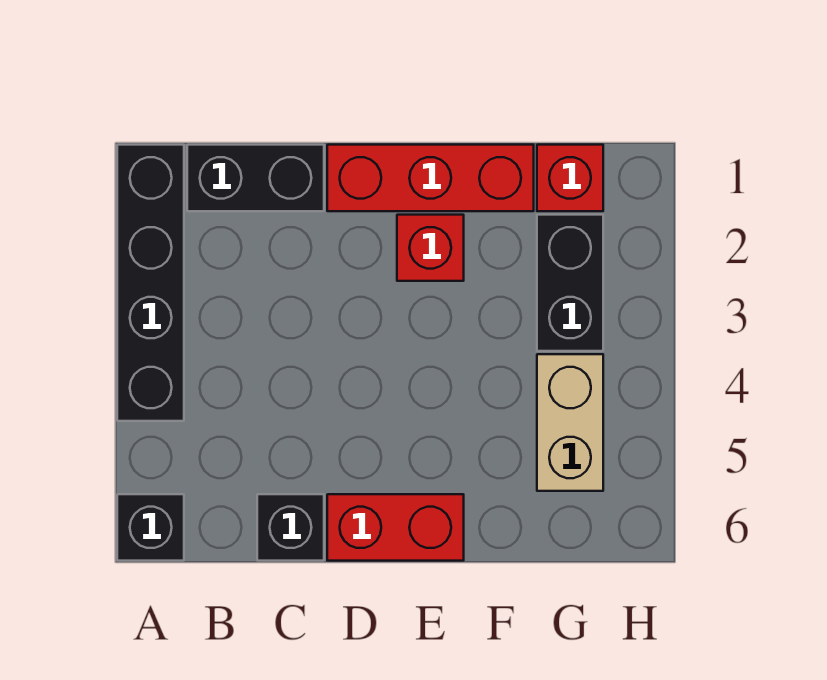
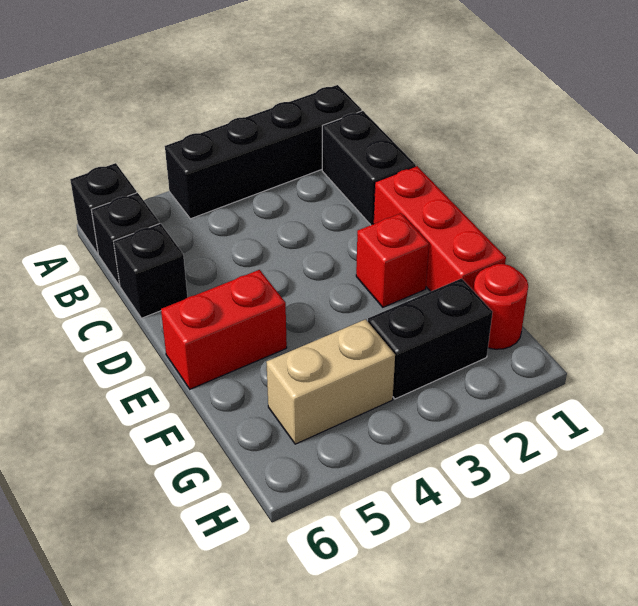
none -> black 1x1 brick [91,193,160,285]
red 1x2 brick [327,494,464,561] -> red 1x2 brick turned to [161,270,287,389]
red 1x1 brick [537,145,603,211] -> red 1x1 round brick [473,264,528,349]

